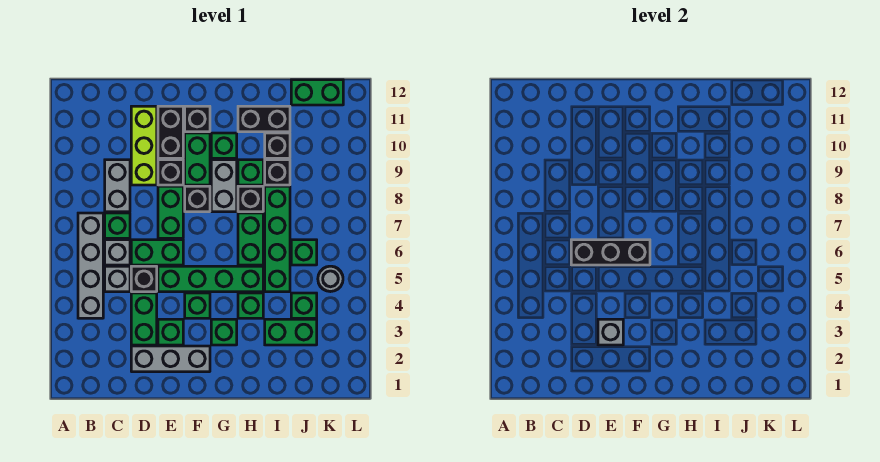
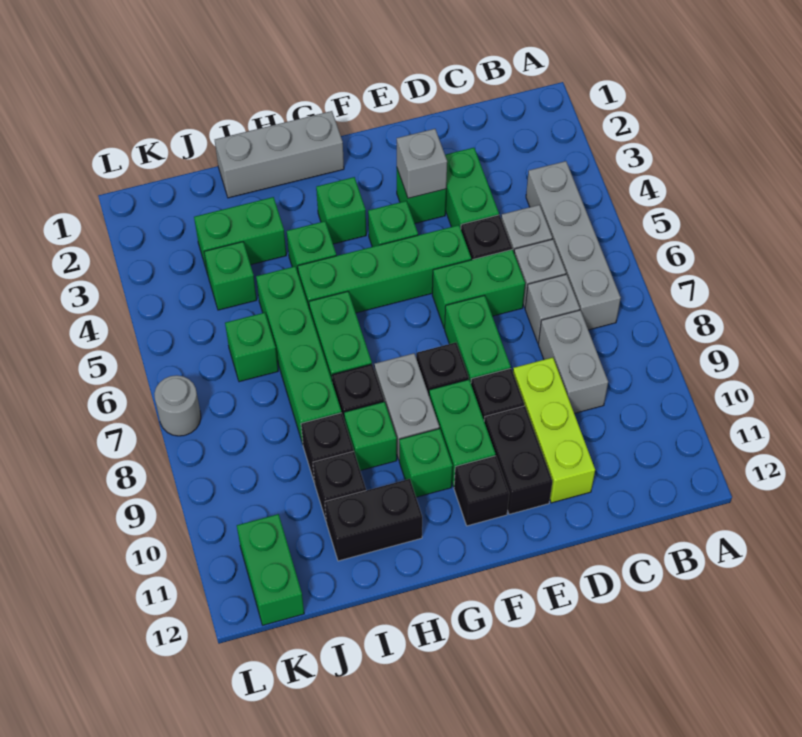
green 1x1 brick [105,213,130,238] -> grey 1x1 brick [525,274,580,343]
grey 1x3 brick [131,346,210,372] -> grey 1x3 brick moved to [215,111,344,198]
black 1x3 brick [571,240,650,265] -> none
green 1x2 brick [291,80,343,105] -> green 1x2 brick turned to [237,514,304,625]
grey 1x1 round brick [318,266,343,292] -> grey 1x1 round brick moved to [154,375,201,436]

